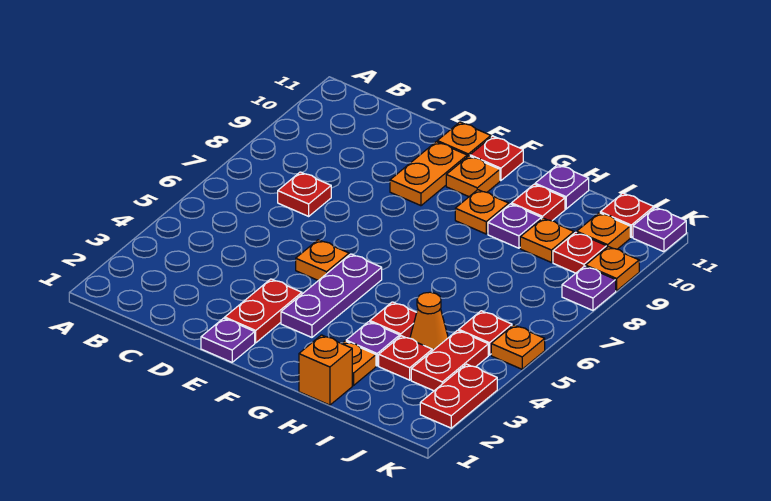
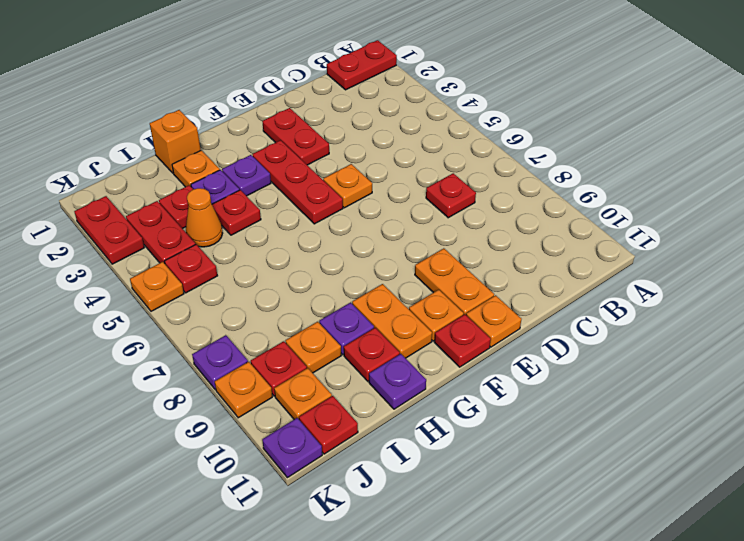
none -> red 1x2 plate [327,40,397,90]
purple 1x1 plate [201,318,255,362] -> purple 1x1 plate moved to [222,155,271,196]
purple 1x3 plate [281,254,382,337] -> red 1x3 plate [252,140,343,224]
orange 1x1 plate [455,190,509,234] -> orange 1x2 plate [352,284,432,358]

